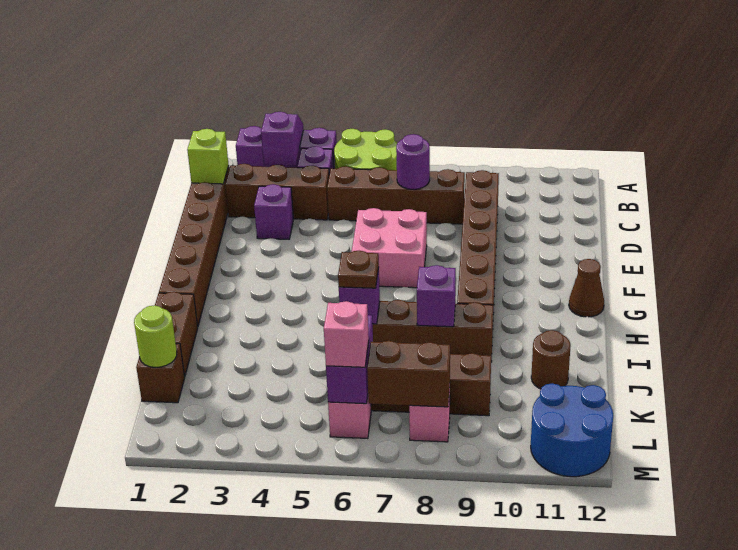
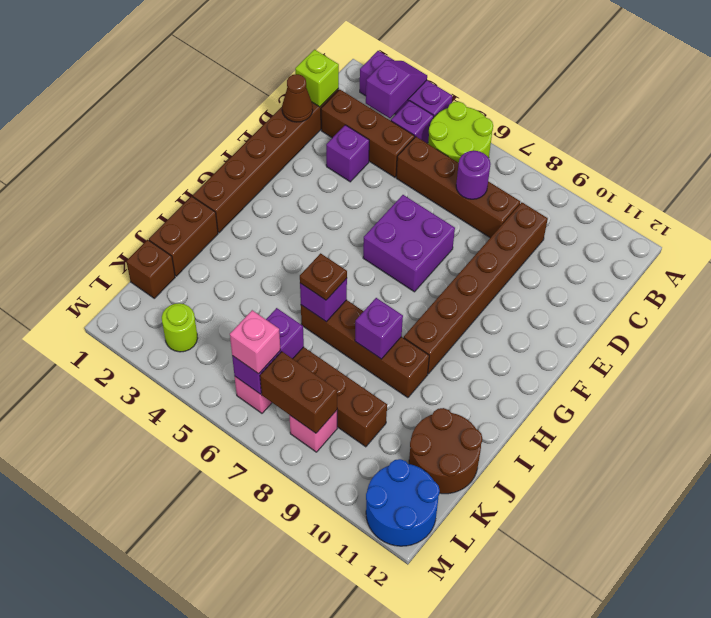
pink 2x2 brick [352,208,427,288] -> purple 2x2 brick [363,195,455,292]
brown 1x1 cone [569,259,604,317] -> brown 1x1 cone moved to [282,74,313,122]
brown 1x1 round brick [531,330,571,389] -> brown 2x2 round brick [409,408,482,494]
lime 1x1 round brick [134,305,177,367] -> lime 1x1 round brick moved to [162,303,198,352]

